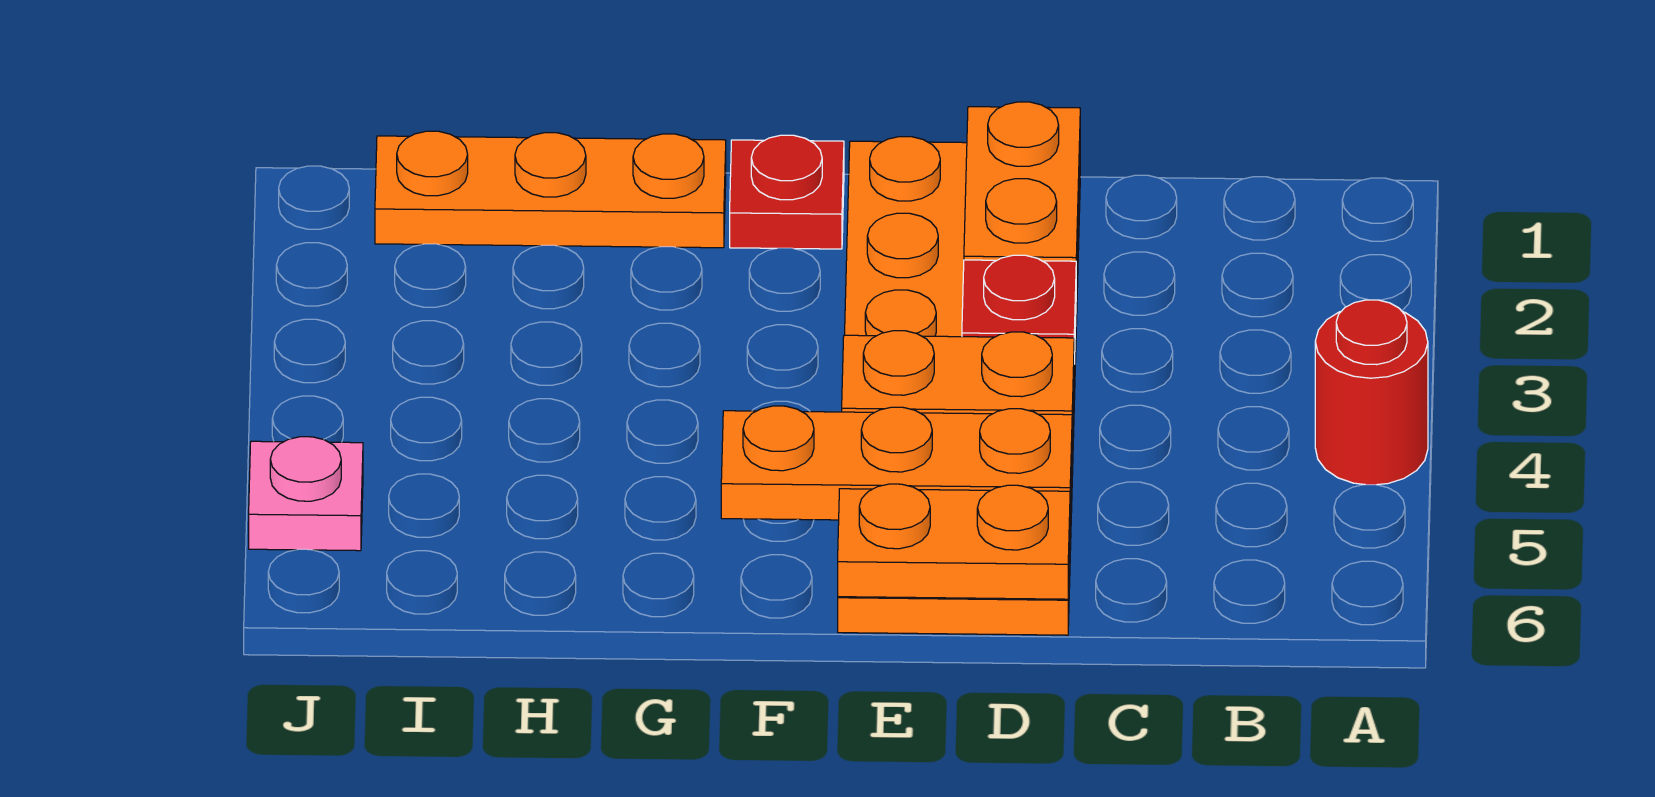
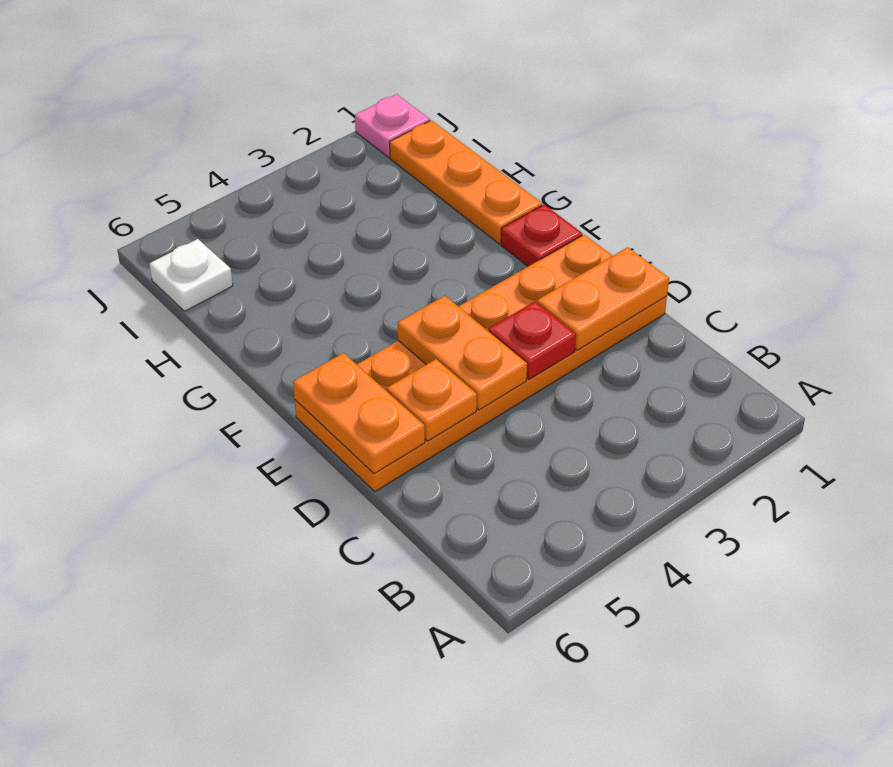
red 1x1 round brick [1315,300,1428,485] -> none
orange 1x3 plate [721,406,1072,520] -> orange 1x1 plate [387,359,477,441]
none -> white 1x1 plate [149,239,233,311]
pink 1x1 plate [249,437,363,551] -> pink 1x1 plate moved to [355,94,430,157]

